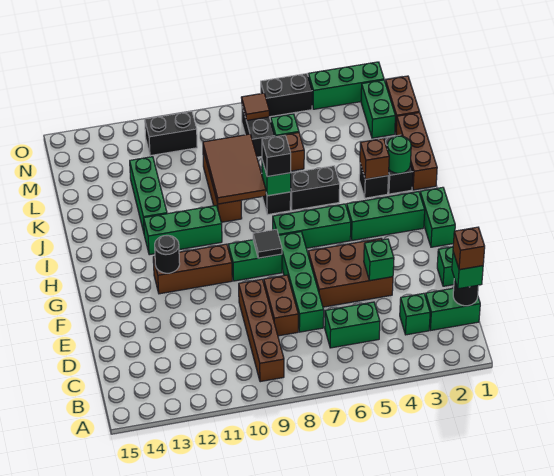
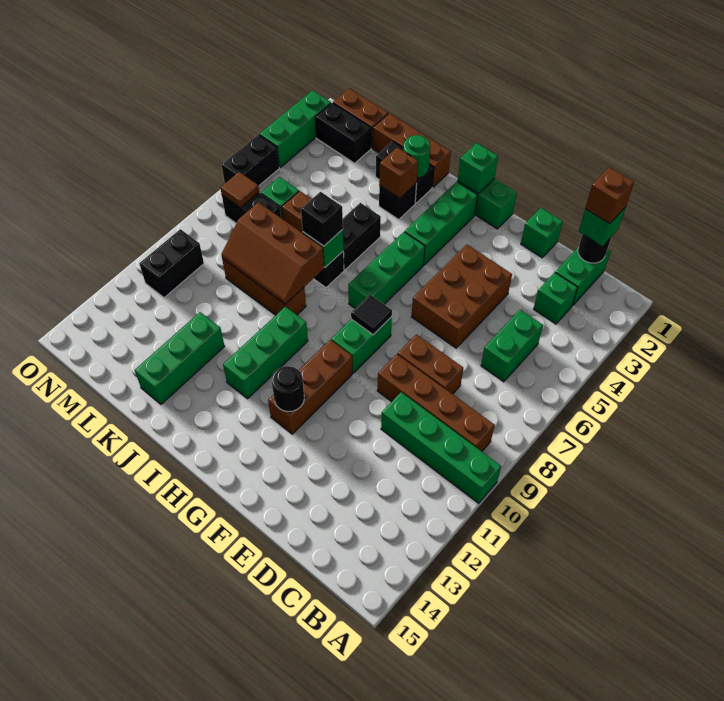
green 1x4 brick [279,232,324,332] -> green 1x4 brick moved to [381,392,501,503]
green 1x1 brick [364,239,394,281] -> green 1x1 brick moved to [458,143,498,194]
brown 2x3 tile [203,134,266,204] -> brown 2x3 slope [221,202,324,304]
green 1x3 brick [130,157,167,232] -> green 1x3 brick turned to [135,312,225,404]
green 1x2 brick [361,80,395,138] -> black 1x2 brick [315,103,371,163]

